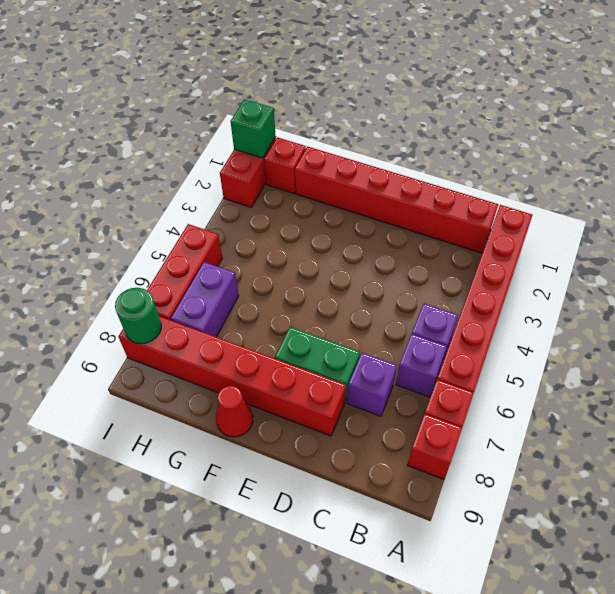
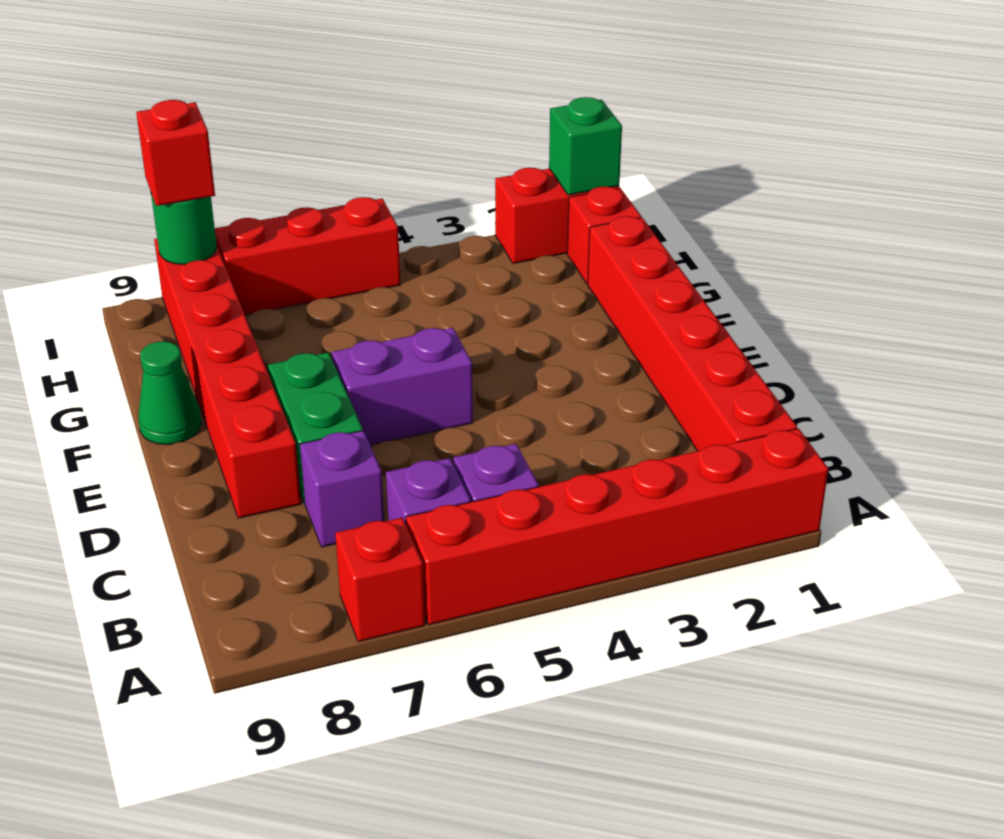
red 1x1 brick [407,414,462,479] -> red 1x1 brick moved to [136,100,215,206]
red 1x1 cone [216,386,253,437] -> green 1x1 cone [138,341,201,445]
purple 1x2 brick [171,262,239,337] -> purple 1x2 brick moved to [332,328,473,445]

